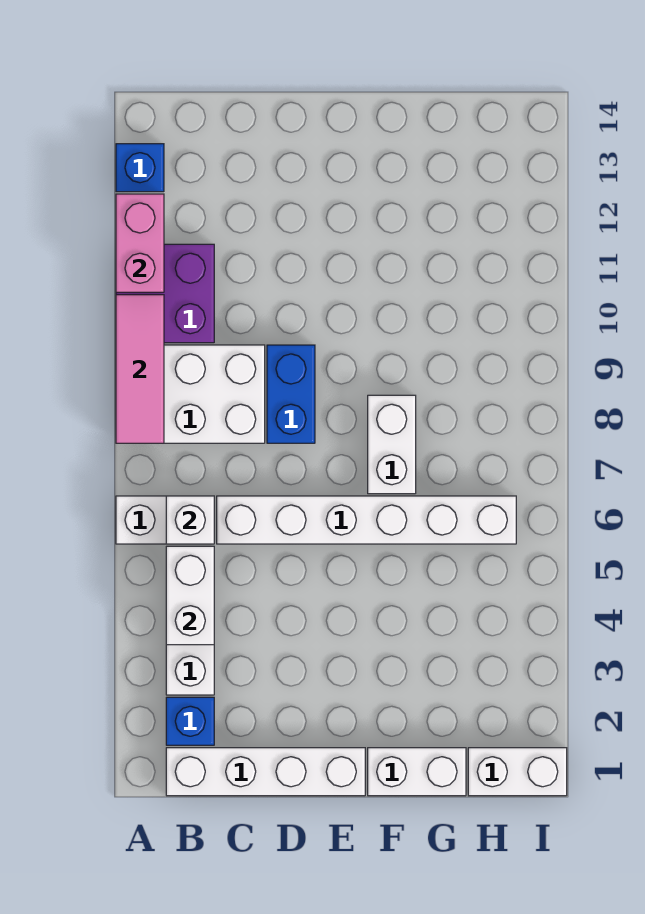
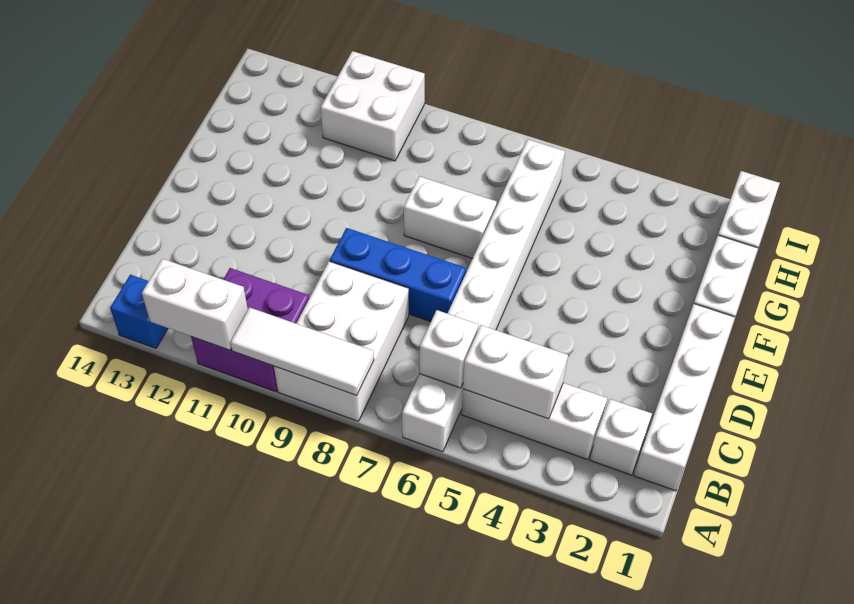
pink 1x3 tile [116,295,164,443] -> white 1x3 tile [230,307,374,396]
pink 1x2 brick [116,194,164,292] -> white 1x2 brick [142,259,248,350]
blue 1x1 brick [166,697,214,745] -> white 1x1 brick [590,399,652,475]
blue 1x2 brick [267,345,315,443] -> blue 1x3 brick [330,228,466,322]
none -> white 2x2 brick [321,51,425,161]

